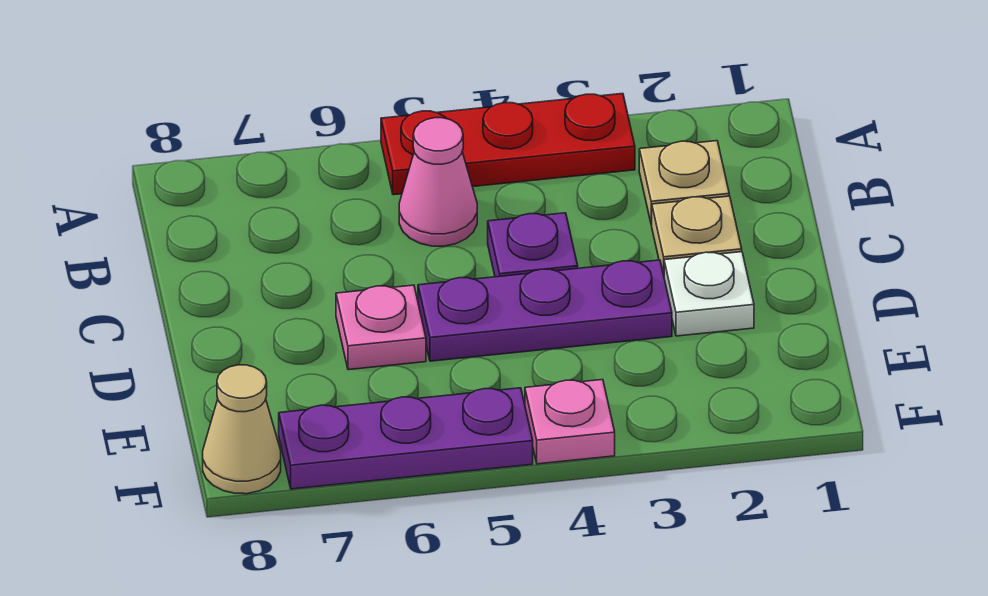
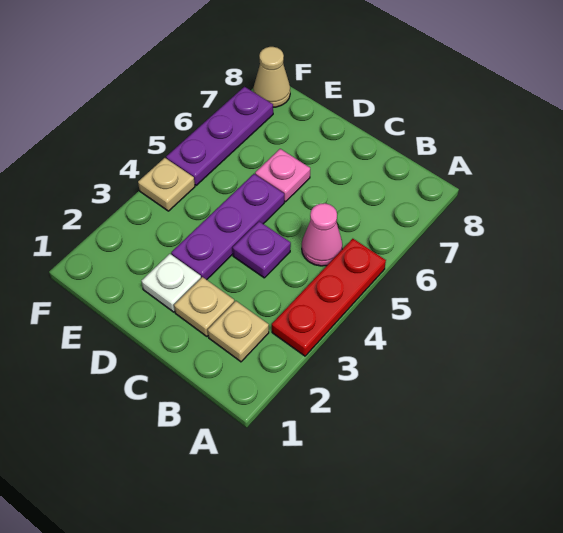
pink 1x1 plate [525,380,615,464] -> tan 1x1 plate [138,158,195,211]

